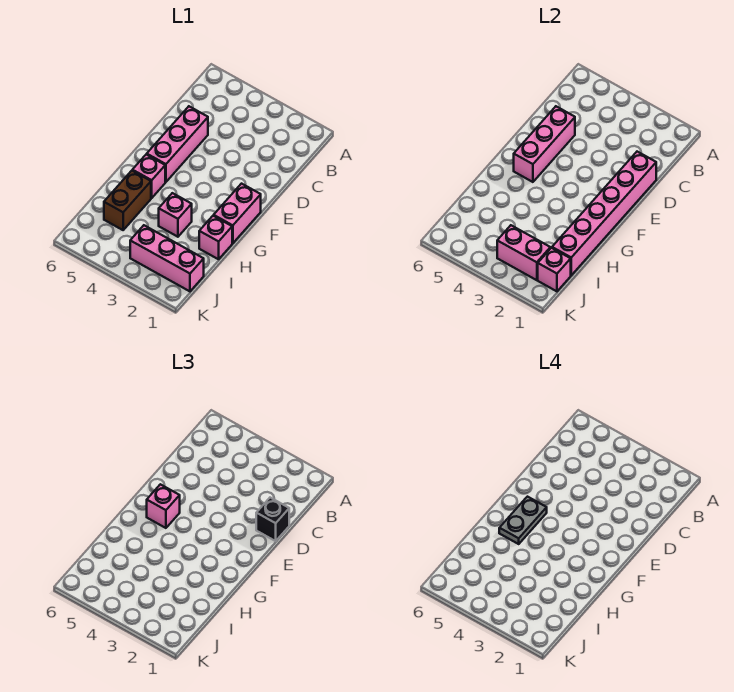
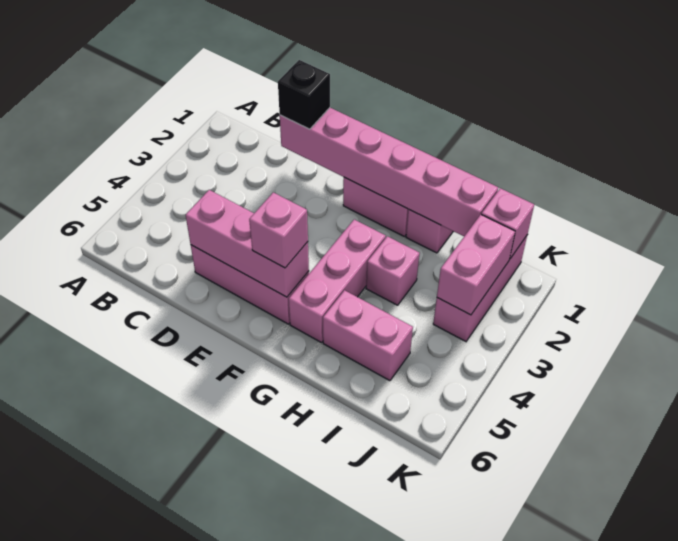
grey 1x2 plate [499,497,547,544] -> none
pink 1x1 brick [132,154,165,198] -> pink 1x3 brick [289,219,386,343]
brown 1x2 brick [104,171,151,230] -> pink 1x2 brick [323,290,413,381]

